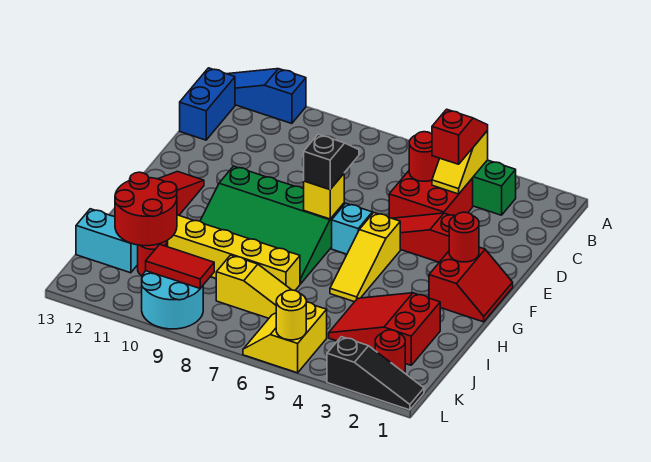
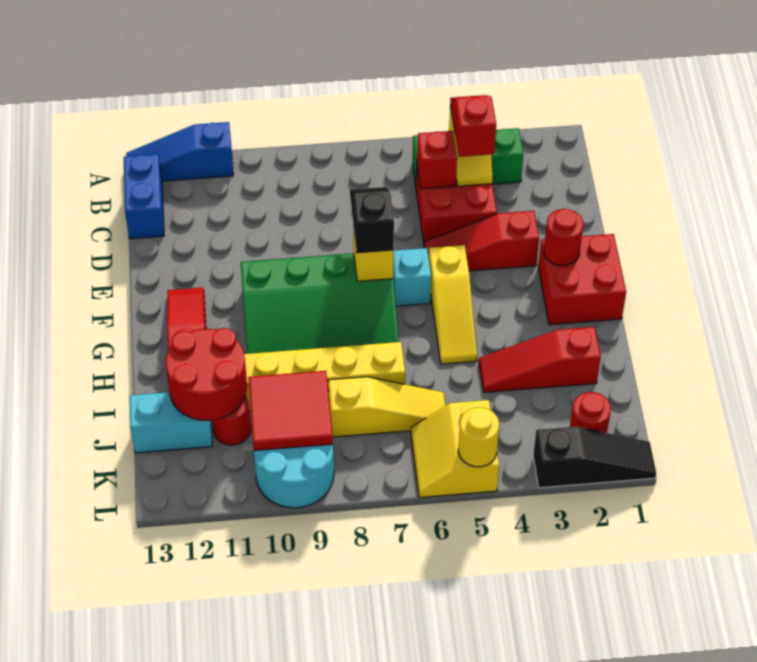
red 1x1 round brick [409,132,439,181] -> red 1x1 brick [417,131,457,189]
red 2x2 slope [429,247,513,322] -> red 2x2 brick [538,234,626,325]
red 2x3 slope [329,293,440,365] -> red 1x3 slope [479,327,601,392]
red 1x2 tile [146,244,214,288] -> red 2x2 tile [248,371,333,451]

